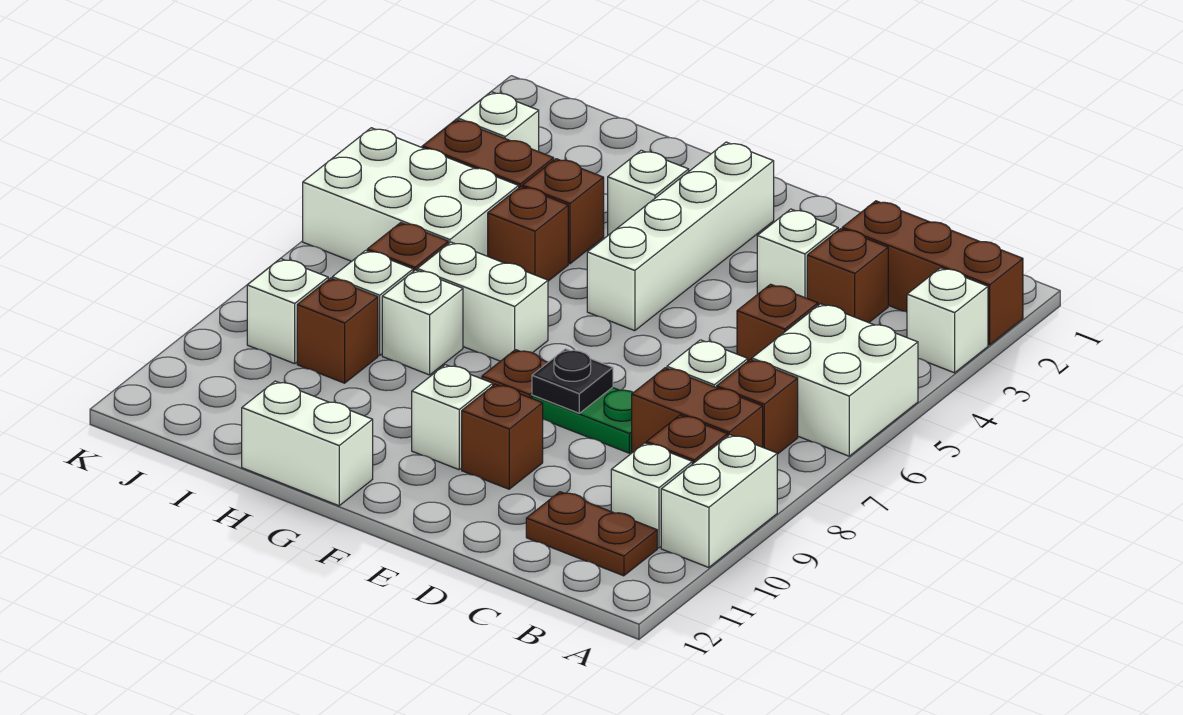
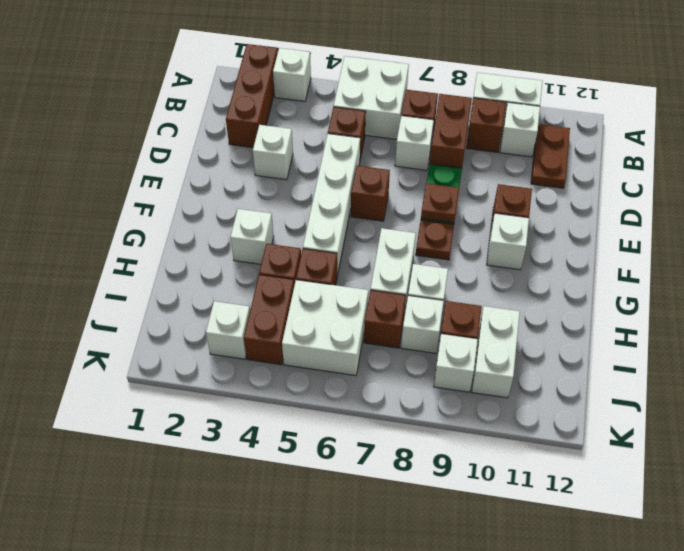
brown 1x1 brick [807,229,888,323] -> brown 1x1 brick moved to [351,166,390,221]
black 1x1 plate [532,349,613,413] -> brown 1x1 plate [421,183,459,223]
white 1x4 brick [587,142,774,331] -> white 1x4 brick turned to [303,134,360,275]
white 1x2 brick [242,381,373,506] -> white 1x2 brick moved to [472,306,520,398]
white 2x3 brick [303,128,519,261] -> white 2x2 brick [282,280,368,376]

